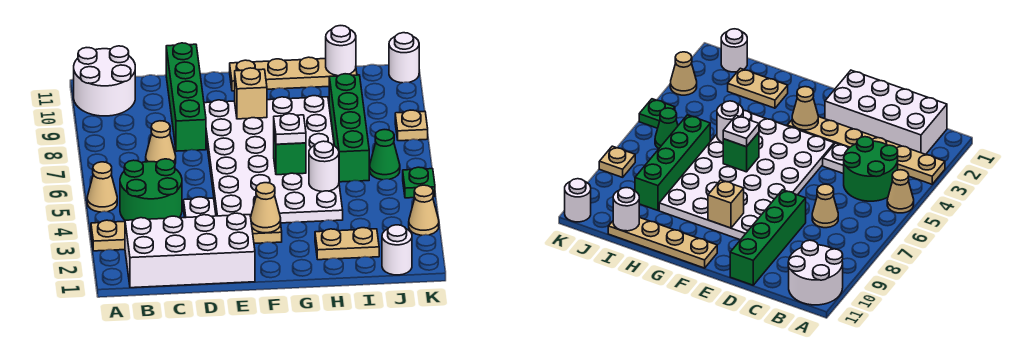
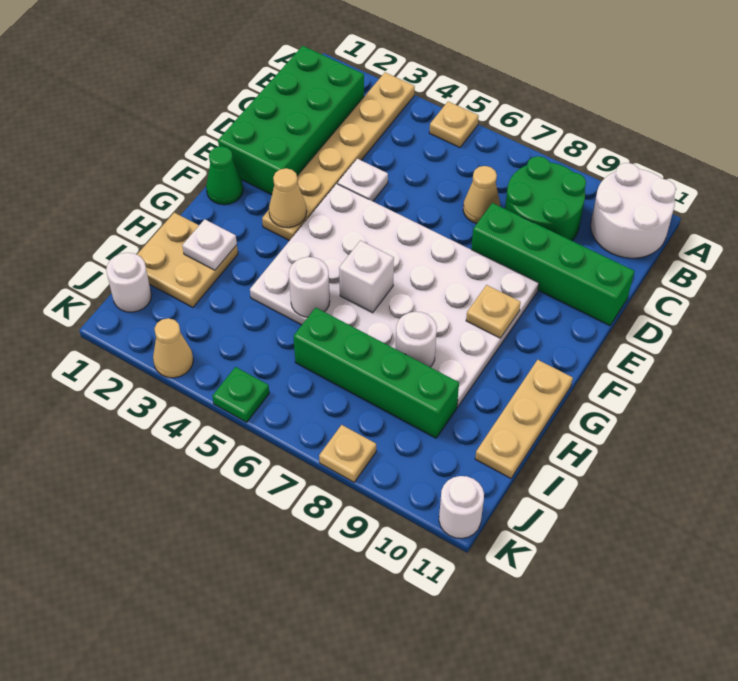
tan 1x1 cone [87,162,117,212] -> tan 1x1 plate [429,101,479,148]
white 2x4 brick [125,213,255,288] -> green 2x4 brick [218,46,364,195]
green 2x2 round brick [120,159,182,220] -> green 2x2 round brick moved to [505,156,586,241]
tan 1x1 brick [235,68,267,119] -> tan 1x1 plate [466,285,521,338]
tan 1x4 plate [230,57,357,91] -> tan 1x3 plate [475,360,573,478]
green 1x1 brick [274,134,306,175] -> white 1x1 brick [339,241,394,313]
white 1x1 plate [274,114,306,144] -> white 1x1 plate moved to [182,219,237,270]
tan 1x2 plate [315,228,379,260] -> tan 2x2 plate [137,213,238,307]
white 1x1 round brick [326,26,356,76] -> white 1x1 round brick moved to [396,312,437,367]
green 1x1 cone [370,130,400,180] -> green 1x1 cone moved to [206,146,243,205]

